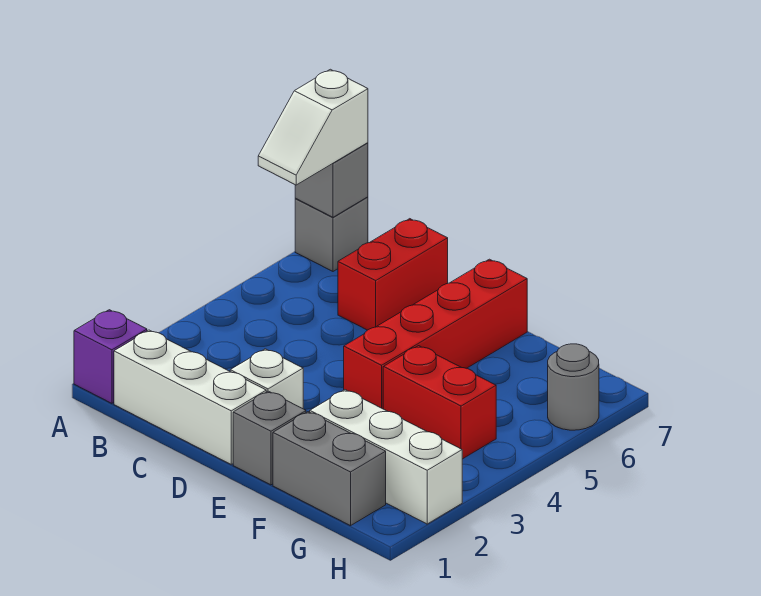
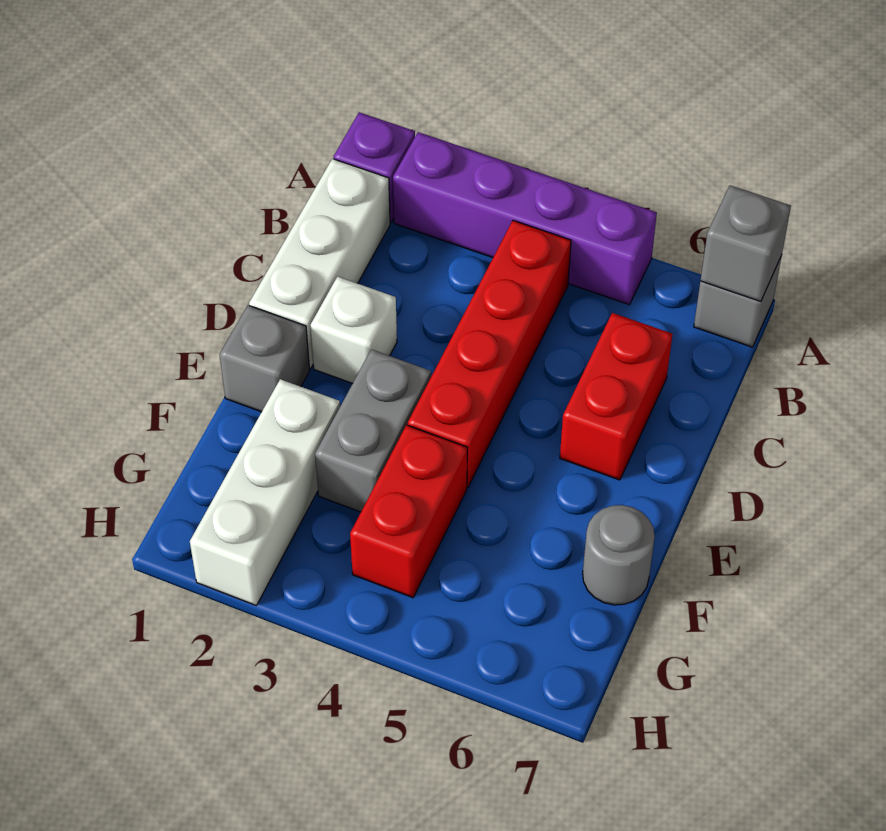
none -> purple 1x4 brick [393,132,657,305]
white 1x2 slope [258,69,368,185] -> none
red 1x2 brick [338,219,448,330] -> red 1x2 brick turned to [560,313,672,480]
red 1x4 brick [344,259,527,409] -> red 1x4 brick turned to [408,220,571,488]
grey 1x2 brick [273,412,386,526] -> grey 1x2 brick moved to [315,349,431,512]
grey 1x1 round brick [548,344,599,430] -> grey 1x1 round brick moved to [583,505,655,605]

